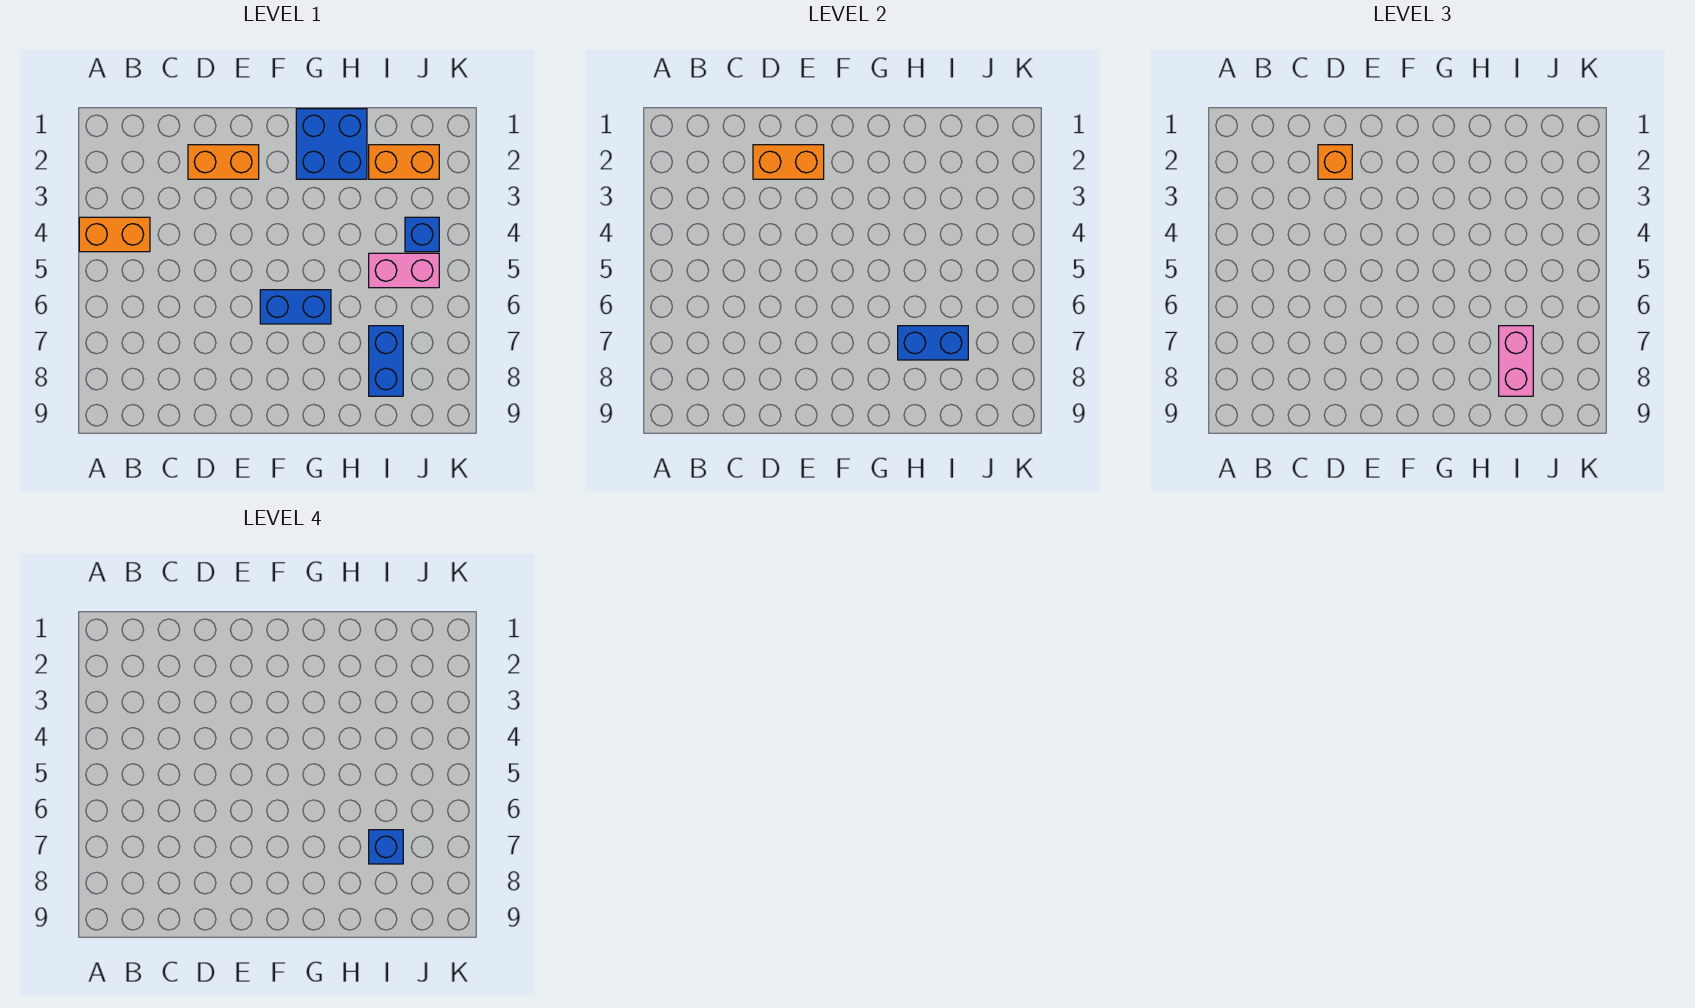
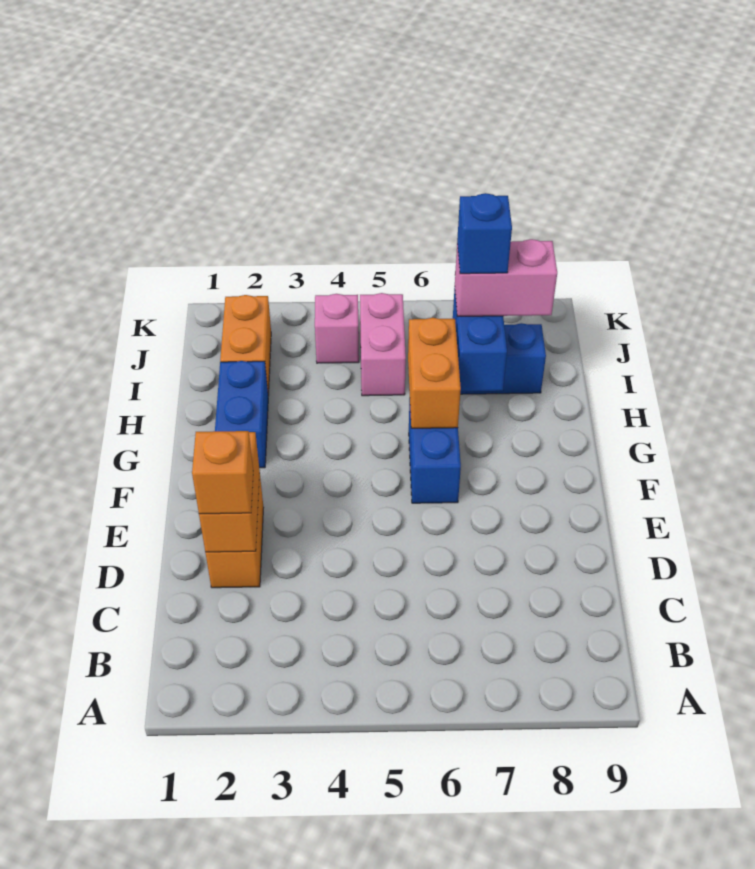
orange 1x2 brick [79,217,150,252] -> orange 1x2 brick moved to [408,318,461,428]
blue 2x2 brick [296,109,367,179] -> blue 1x2 brick [215,361,268,468]
blue 1x1 brick [405,217,439,252] -> pink 1x1 brick [315,294,359,363]

